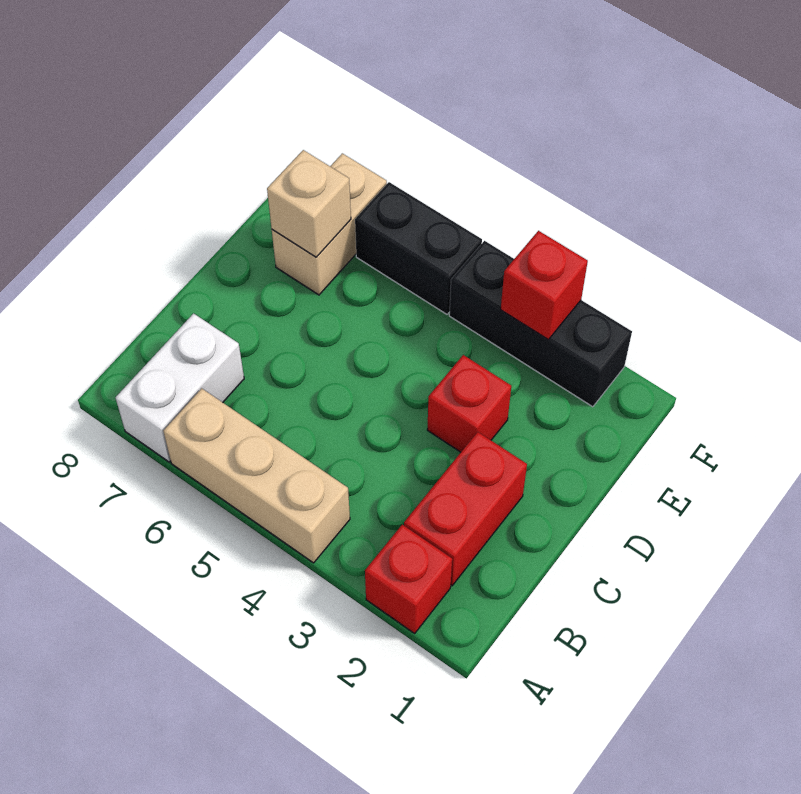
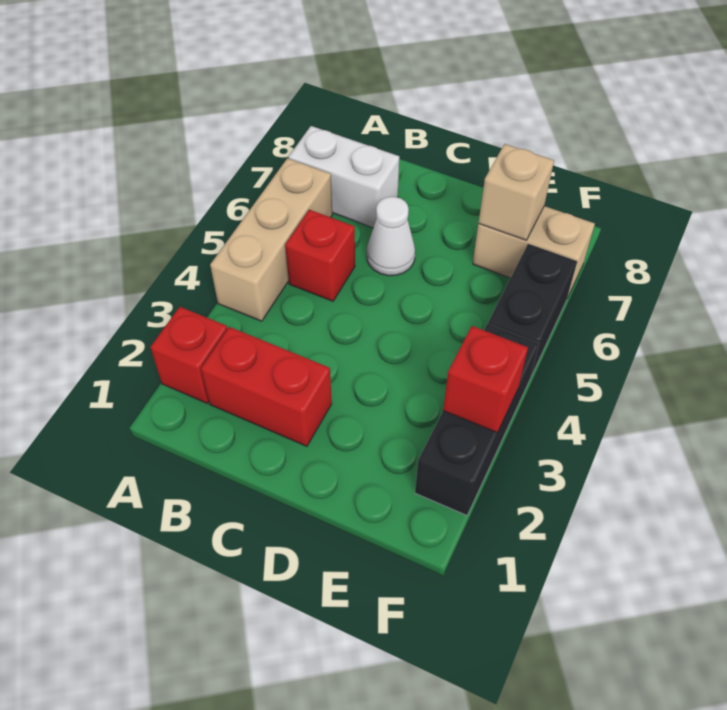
none -> white 1x1 cone [367,197,415,276]
red 1x1 brick [427,355,511,452] -> red 1x1 brick moved to [285,210,355,301]

